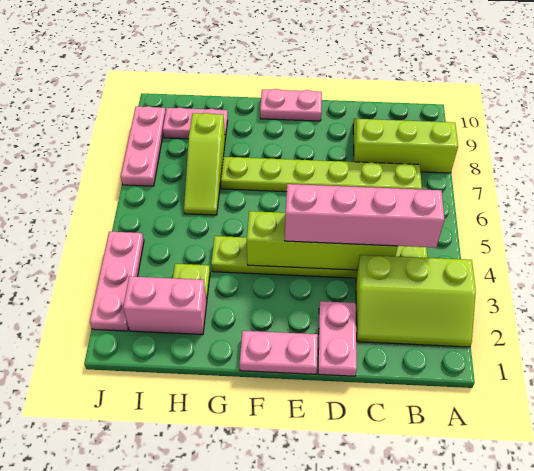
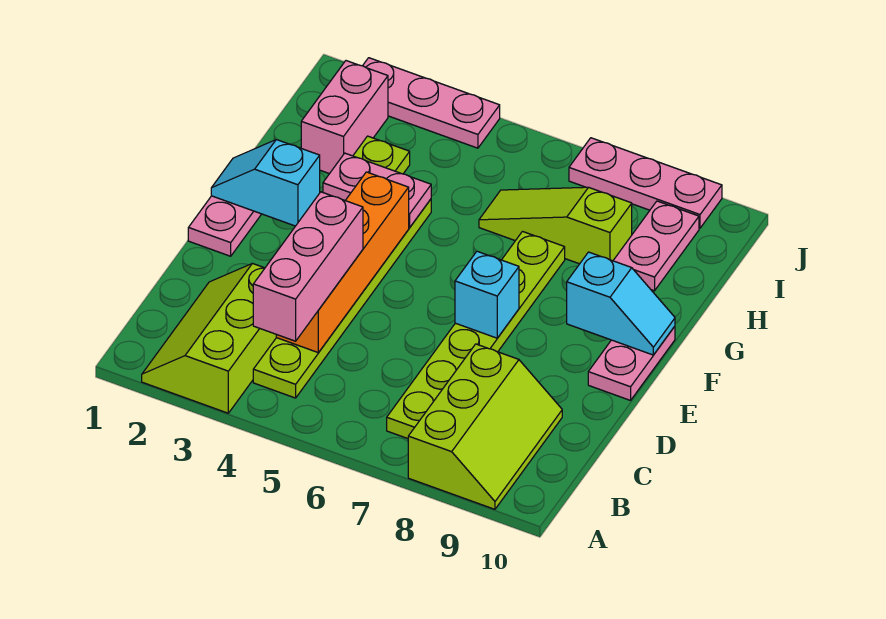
pink 1x4 brick [285,184,445,248] -> pink 1x3 brick [253,192,363,341]
lime 1x4 brick [247,211,398,270] -> orange 1x4 brick [276,172,409,353]
pink 1x2 plate [318,301,357,376] -> pink 1x2 plate moved to [323,153,431,228]
none -> cyan 1x1 brick [455,251,519,338]
none -> cyan 1x2 slope [211,140,320,226]
none -> cyan 1x2 slope [567,252,675,355]

